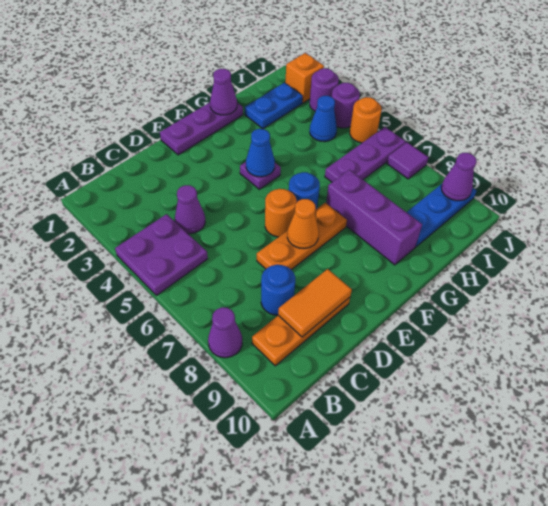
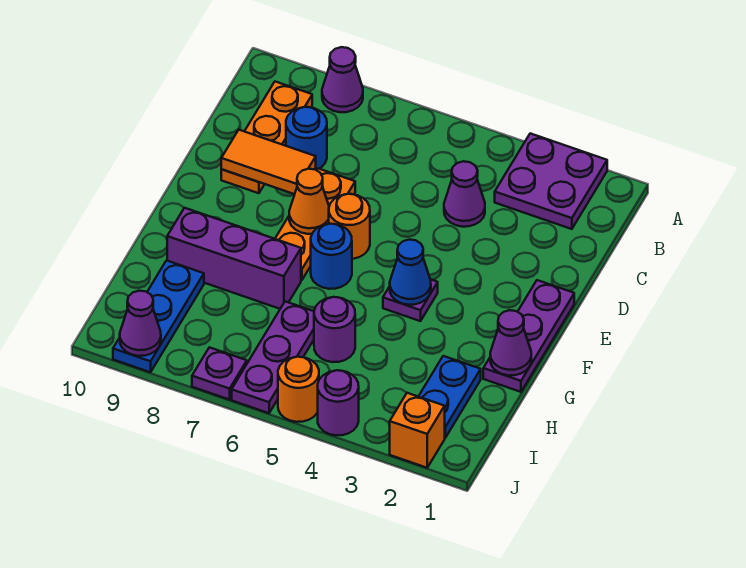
purple 2x2 plate [115,214,208,295] -> purple 2x2 plate moved to [495,133,607,229]
orange 1x2 tile [278,269,352,337] -> orange 1x2 tile turned to [221,130,316,194]
blue 1x1 cone [310,96,337,142] -> none
purple 1x1 round brick [310,68,339,111] -> purple 1x1 round brick moved to [314,297,355,362]
purple 1x1 tile [387,142,428,179] -> purple 1x1 plate [192,347,247,400]

